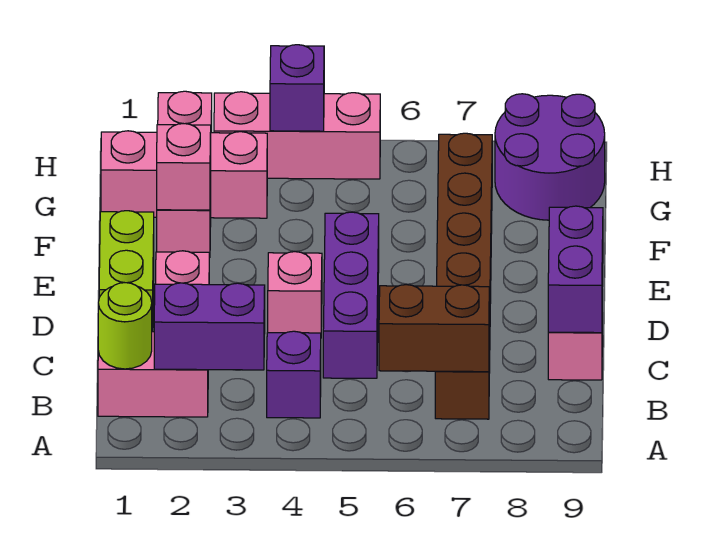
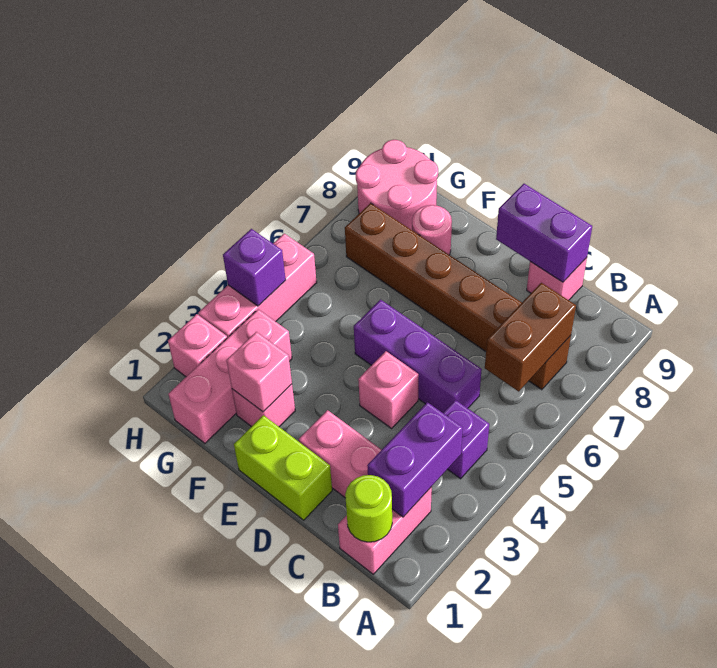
none -> pink 1x1 round brick [412,205,452,255]
purple 2x2 round brick [495,94,605,220] -> pink 2x2 round brick [356,140,438,230]

